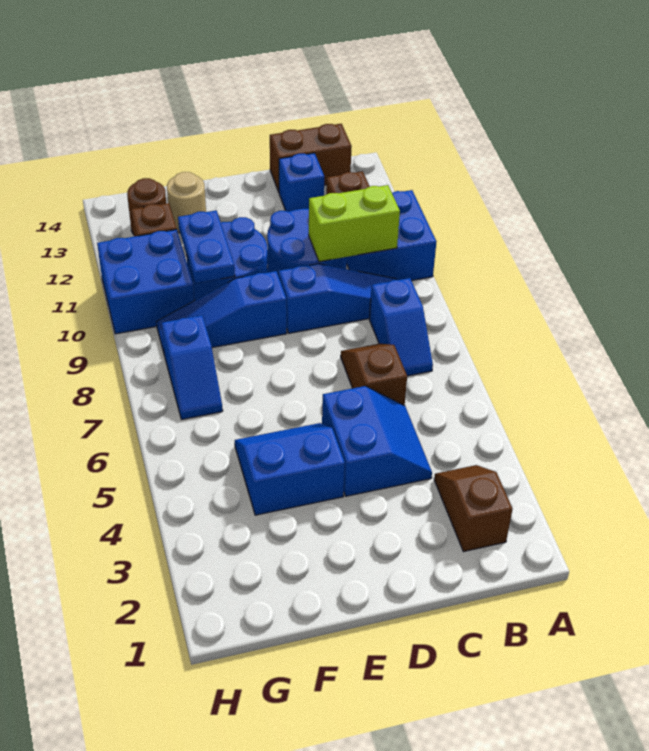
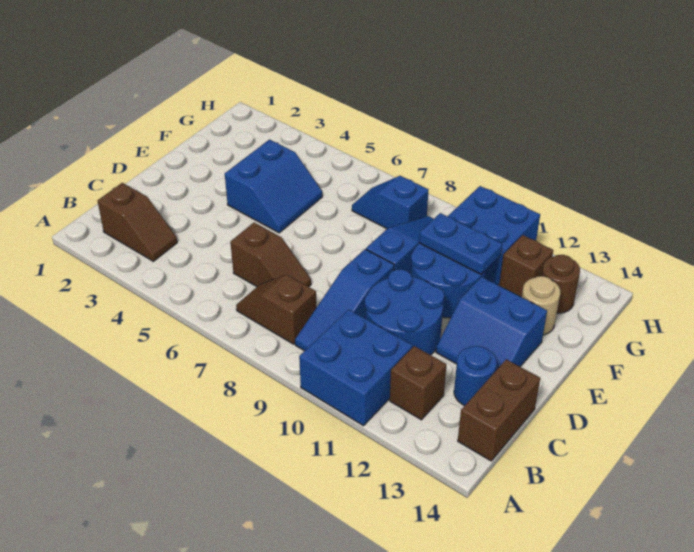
blue 1x2 slope [370,278,433,376] -> brown 1x2 slope [236,275,317,344]
lime 1x2 brick [309,185,400,262] -> none
blue 2x2 slope [322,386,432,496] -> blue 2x2 slope moved to [436,277,547,370]
blue 1x1 brick [279,153,324,212] -> blue 1x1 round brick [454,346,497,405]

